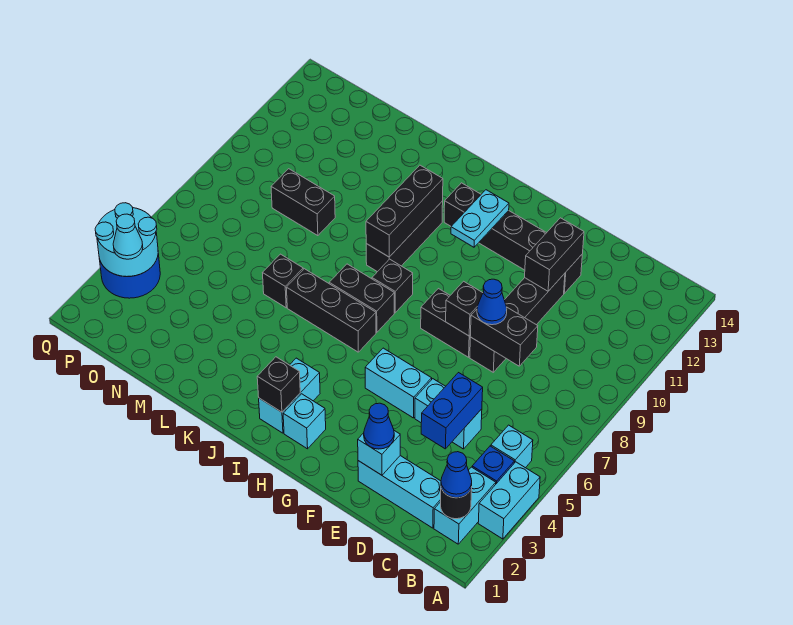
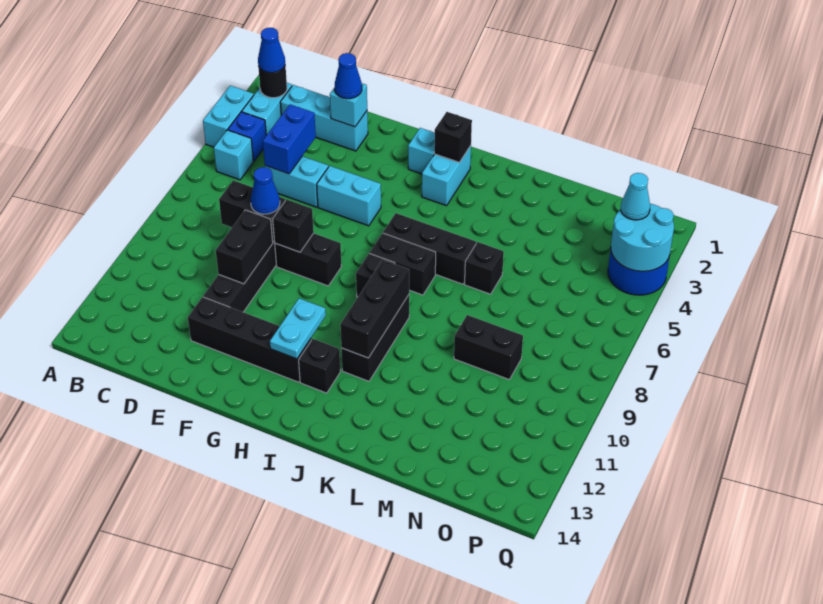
black 1x2 brick [525,218,584,291] -> black 1x2 brick moved to [216,210,273,284]

